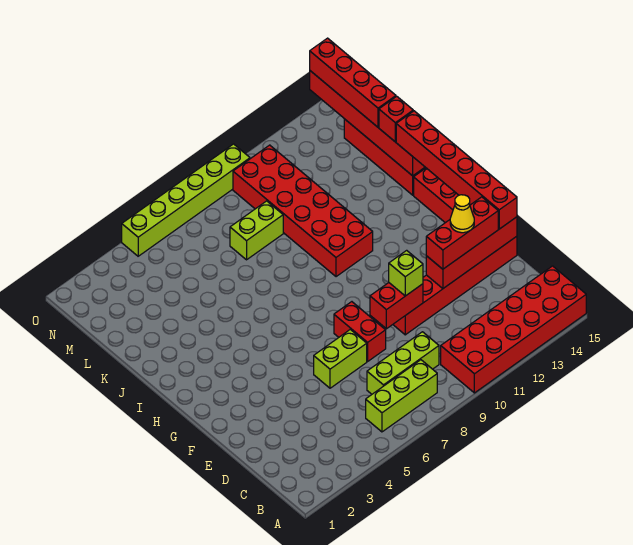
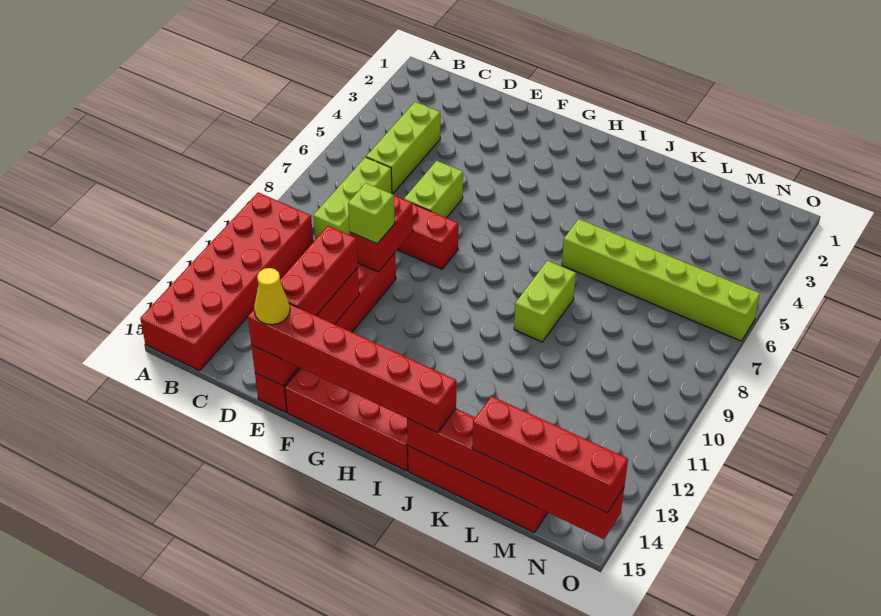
lime 1x3 brick [366,360,437,432] -> lime 1x3 brick moved to [366,102,440,194]
yellow 1x1 cone [450,195,474,233] -> yellow 1x1 cone moved to [254,268,290,325]
red 2x6 brick [233,145,373,277] -> none
red 1x1 brick [379,96,413,142] -> none
lime 1x2 brick [230,201,283,260] -> lime 1x2 brick moved to [514,261,576,342]
lime 1x6 brick [122,144,250,256] -> lime 1x6 brick turned to [562,219,760,341]

